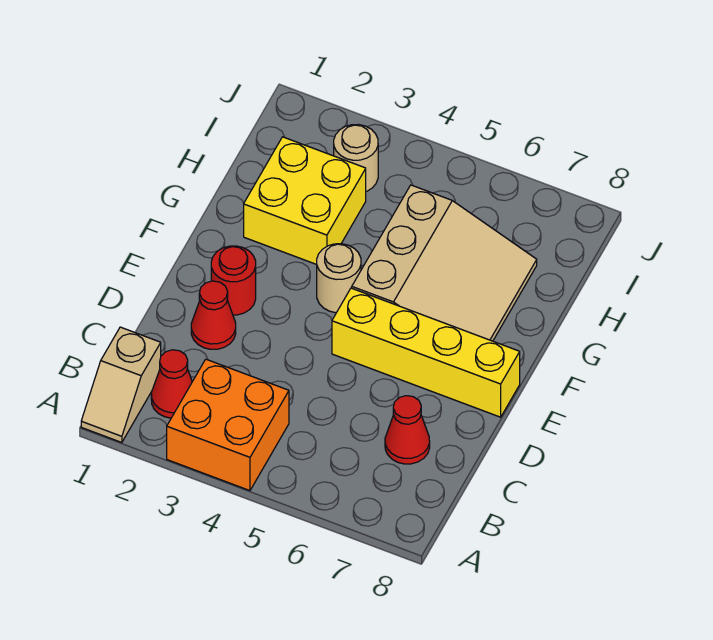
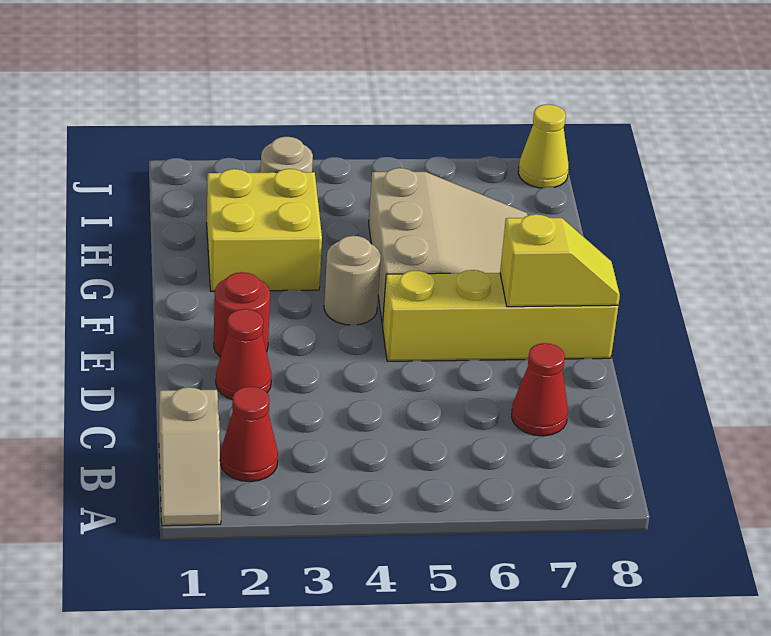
orange 2x2 brick [167,359,289,491] -> none
none -> yellow 1x2 slope [500,214,620,307]
none -> yellow 1x1 cone [518,104,569,188]

